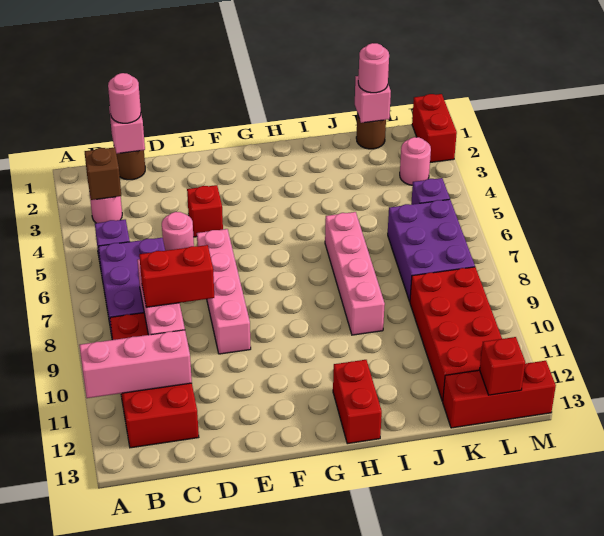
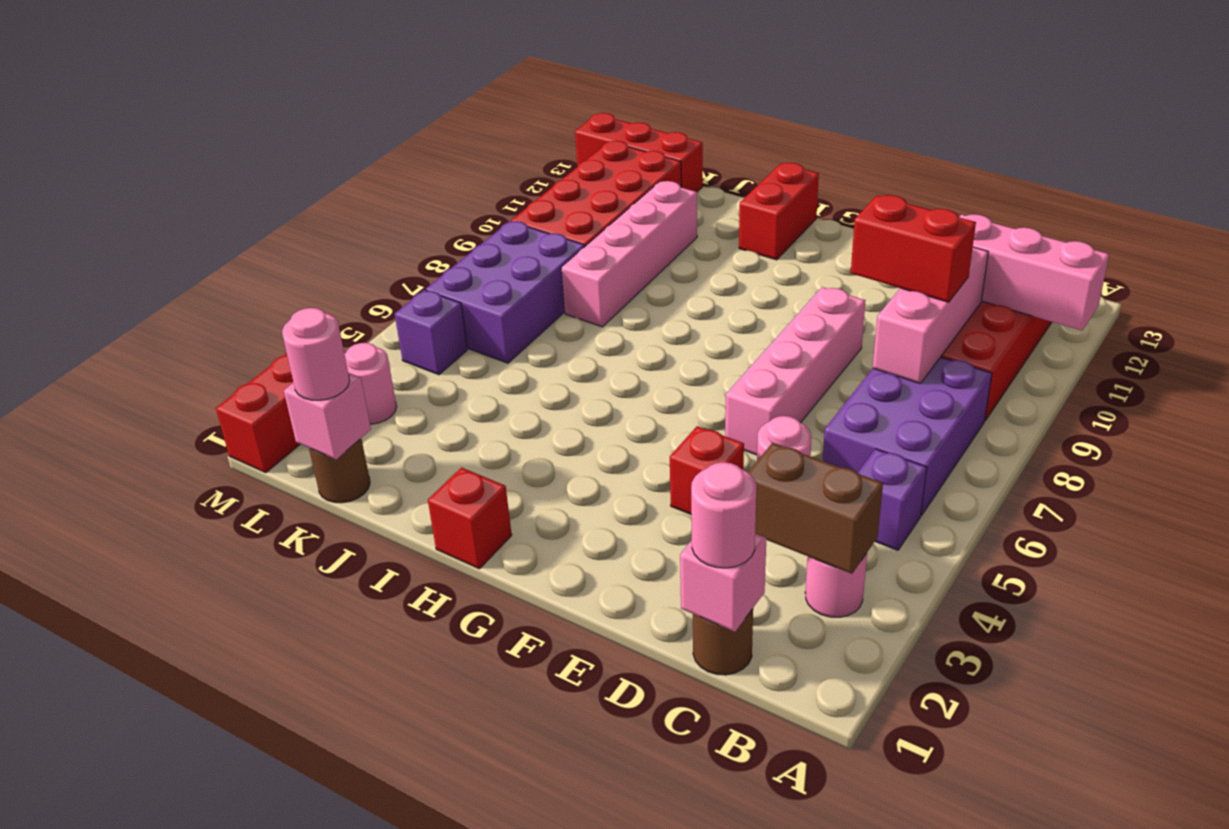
brown 1x1 brick [85,147,121,200] -> brown 1x2 brick [748,443,883,574]
pink 1x4 brick [325,212,385,335] -> pink 1x4 brick moved to [561,181,697,327]
red 1x1 brick [480,337,525,395] -> red 1x1 brick moved to [428,468,512,569]

